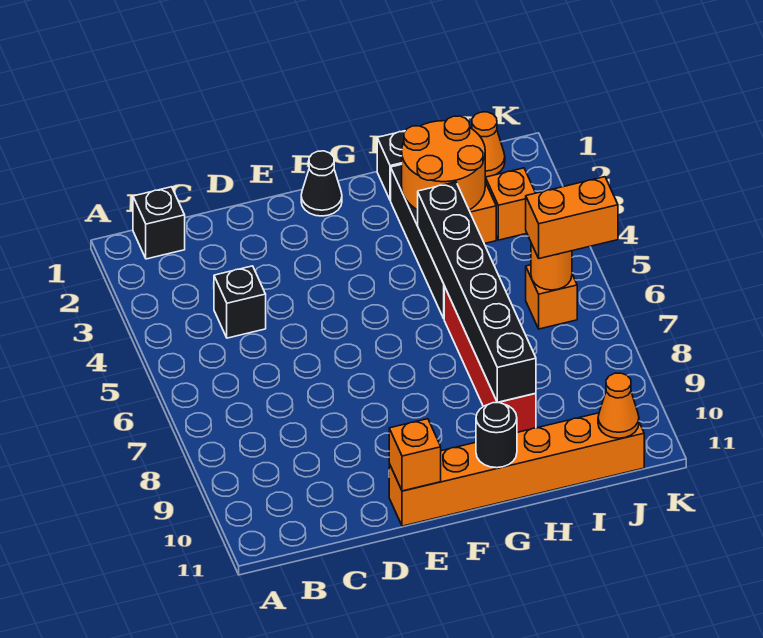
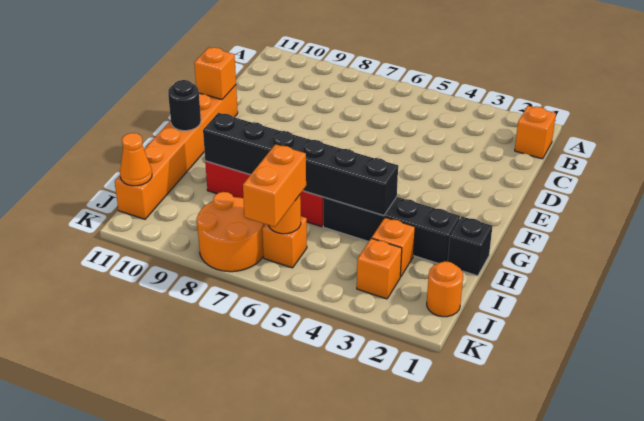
black 1x1 brick [133,187,185,259] -> orange 1x1 brick [515,106,556,159]
black 1x1 brick [214,266,266,338] -> none
black 1x1 cone [301,151,342,216] -> none
orange 2x2 round brick [402,116,485,210] -> orange 2x2 round brick moved to [196,192,265,272]
orange 1x1 cone [472,112,505,177] -> orange 1x1 round brick [427,261,463,317]

